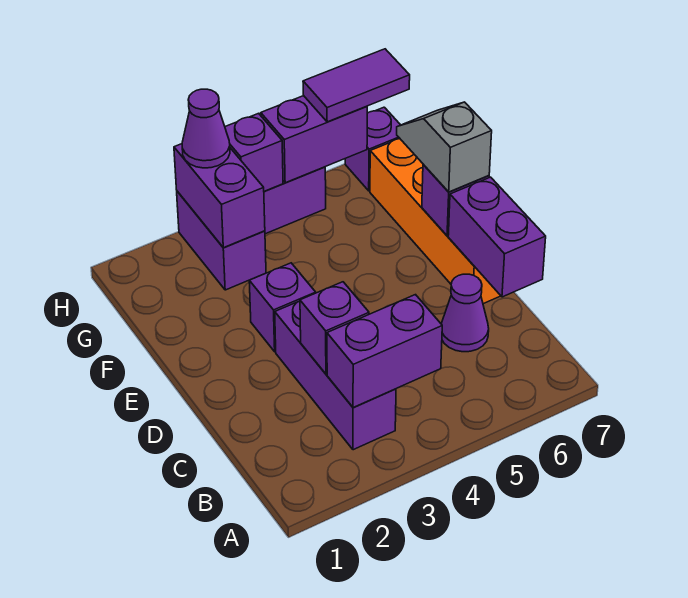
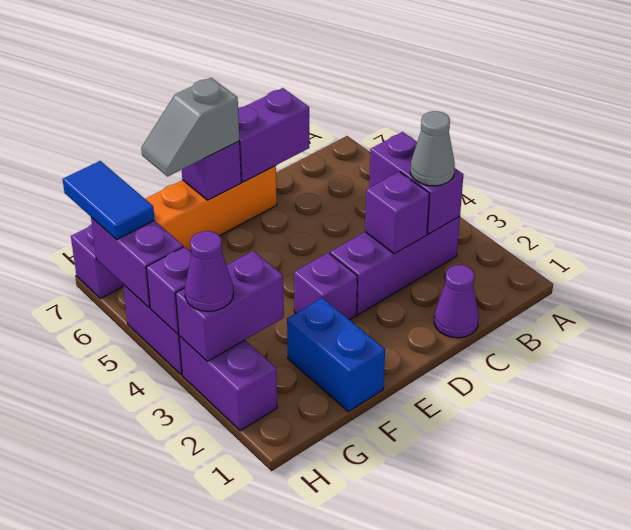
none -> grey 1x1 cone [410,111,455,186]
purple 1x1 cone [442,274,489,352] -> purple 1x1 cone moved to [434,265,479,338]
none -> blue 1x2 brick [287,298,385,412]
purple 1x2 brick [177,191,266,290] -> purple 1x2 brick turned to [179,336,277,431]
purple 1x2 tile [303,49,410,122] -> blue 1x2 tile [63,161,155,240]

